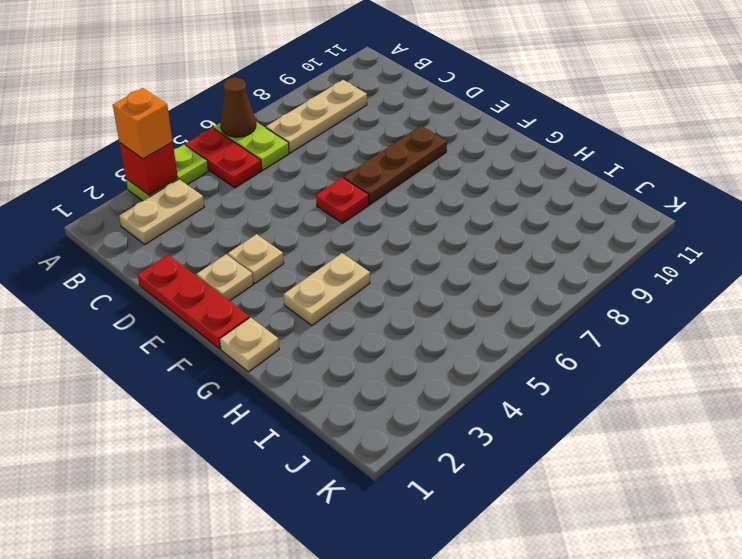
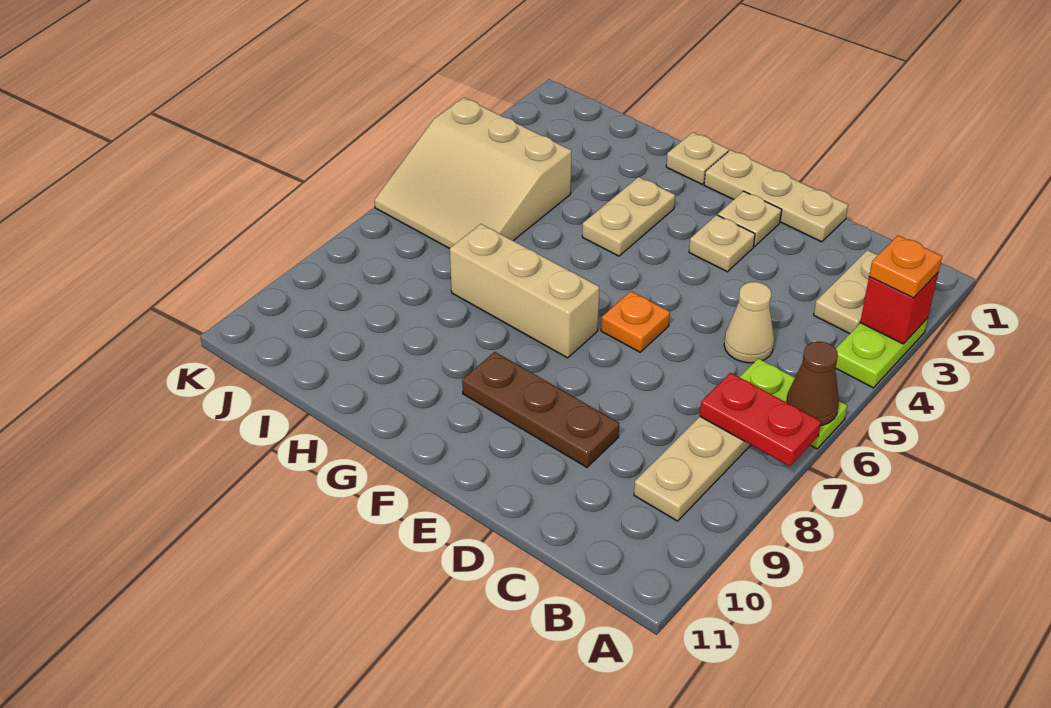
orange 1x1 brick [113,88,173,159] -> orange 1x1 plate [869,236,942,298]
red 1x2 plate [185,128,262,188] -> red 1x2 plate moved to [700,373,821,466]
none -> tan 1x1 cone [724,282,774,363]
red 1x3 plate [138,255,249,349] -> tan 1x3 plate [704,150,848,242]
red 1x1 plate [316,177,369,223] -> orange 1x1 plate [601,291,670,352]
brown 1x3 plate [344,126,447,204] -> brown 1x3 plate turned to [462,352,619,467]
none -> tan 1x3 brick [450,224,599,358]
none -> tan 3x3 slope [374,98,572,249]

